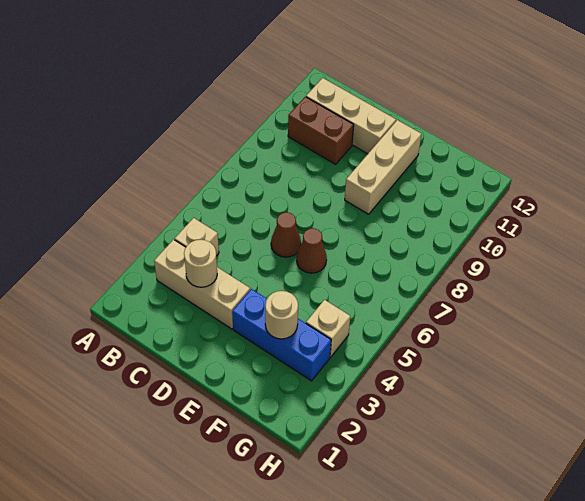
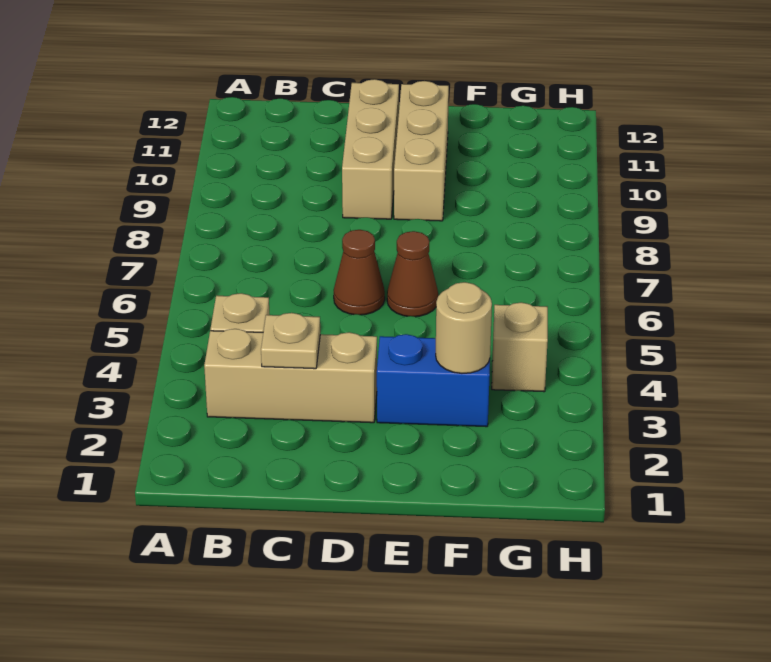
brown 1x2 brick [288,97,354,164] -> none
tan 1x3 brick [306,78,396,154] -> tan 1x3 brick turned to [342,79,399,219]
tan 1x1 round brick [184,240,217,287] -> tan 1x1 plate [261,313,320,369]
blue 1x3 brick [232,289,331,381] -> blue 1x2 brick [377,334,490,427]

